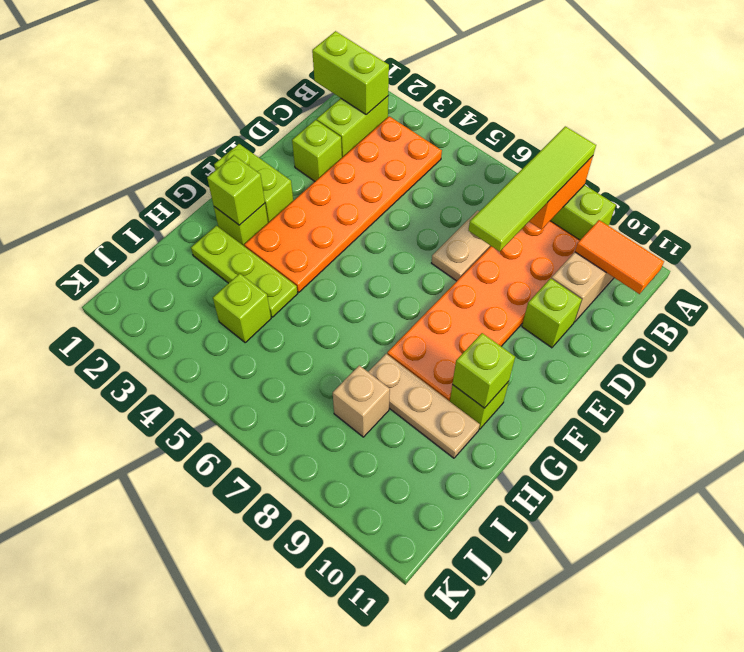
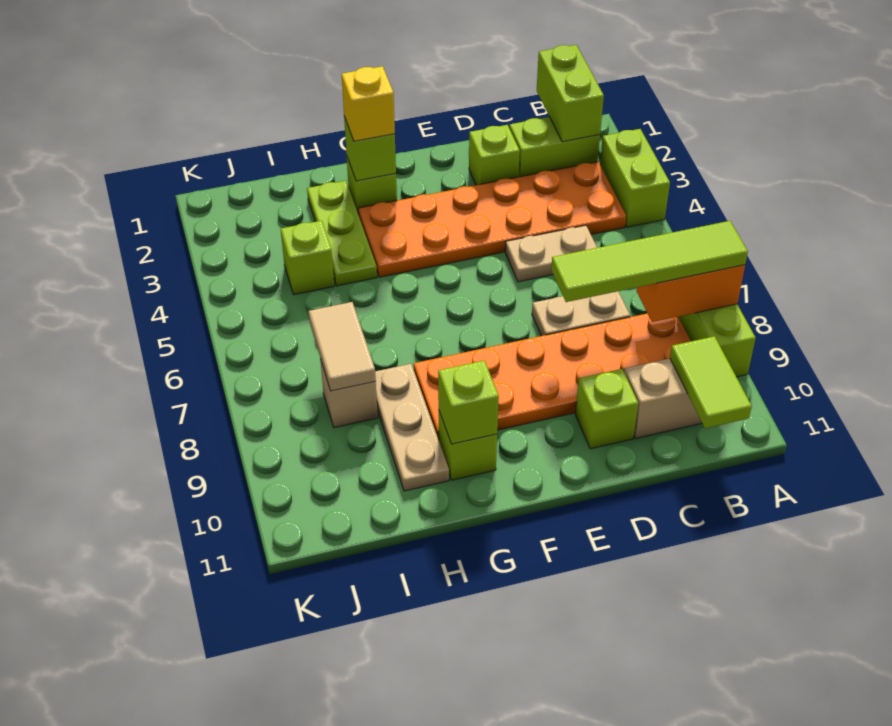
orange 1x2 tile [575,220,664,294] -> lime 1x2 tile [670,336,752,428]
none -> tan 1x2 plate [505,225,597,282]
lime 1x2 brick [214,144,293,223] -> lime 1x2 brick moved to [600,129,670,227]
none -> yellow 1x1 brick [342,66,395,141]
none -> tan 1x2 tile [309,302,376,391]

